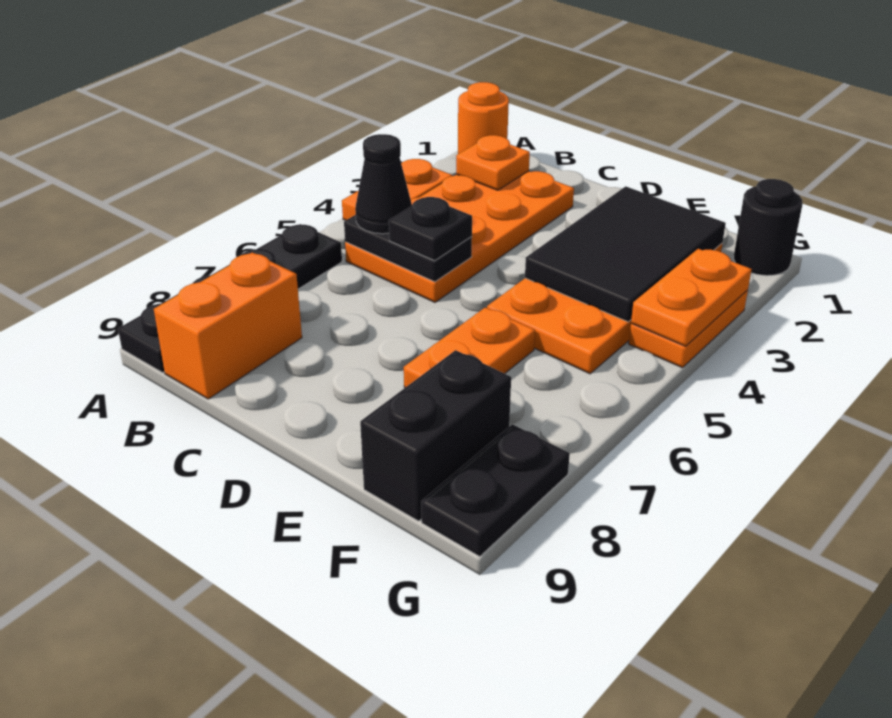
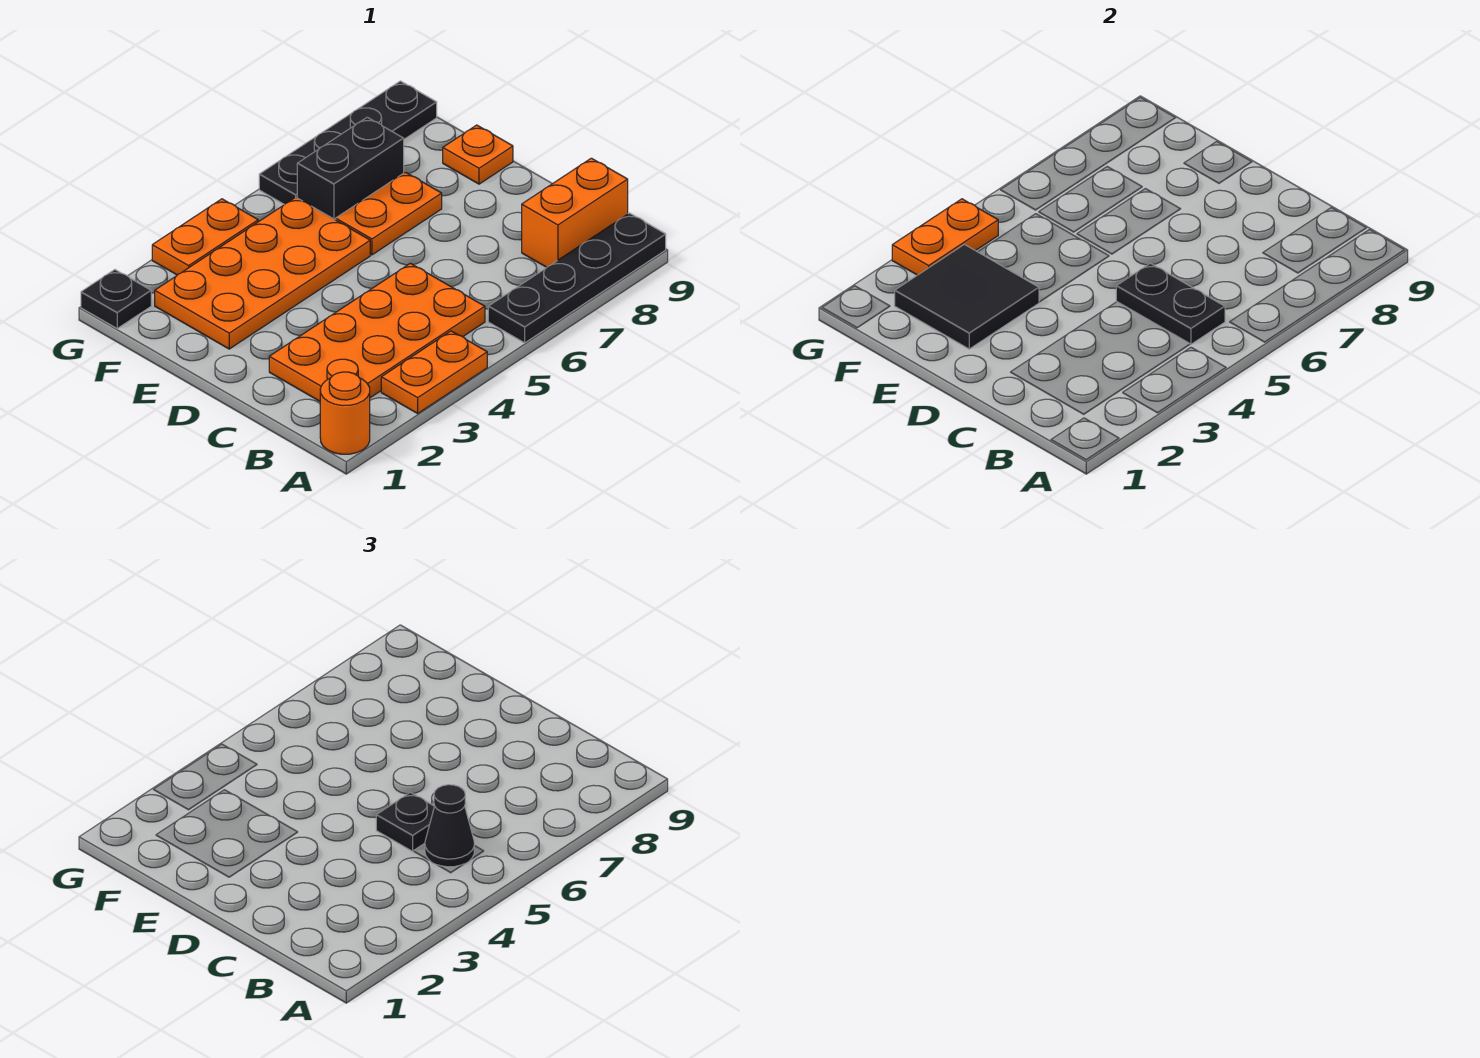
orange 1x1 plate [456,135,530,190] -> orange 1x1 plate moved to [443,125,513,184]
black 2x3 tile [525,186,726,322] -> black 2x2 tile [895,244,1039,349]
black 1x2 brick [360,350,511,521] -> black 1x2 brick moved to [297,117,404,220]
black 1x1 round brick [734,179,803,276] -> black 1x1 plate [81,270,151,328]
black 1x2 plate [421,424,570,557] -> black 1x4 plate [259,81,437,205]

